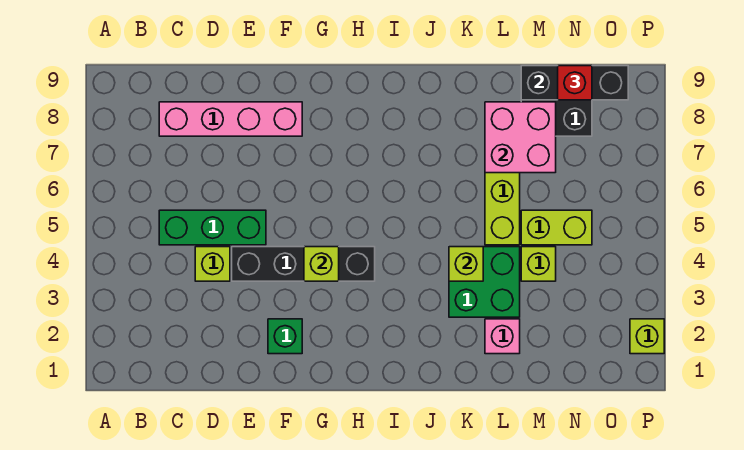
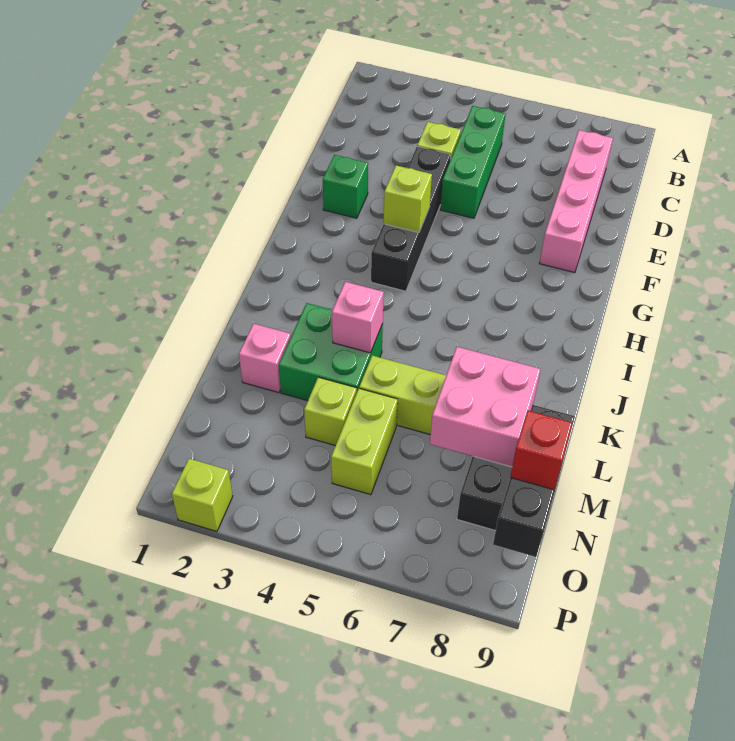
lime 1x1 brick [449,247,483,281] -> pink 1x1 brick [332,282,384,353]

